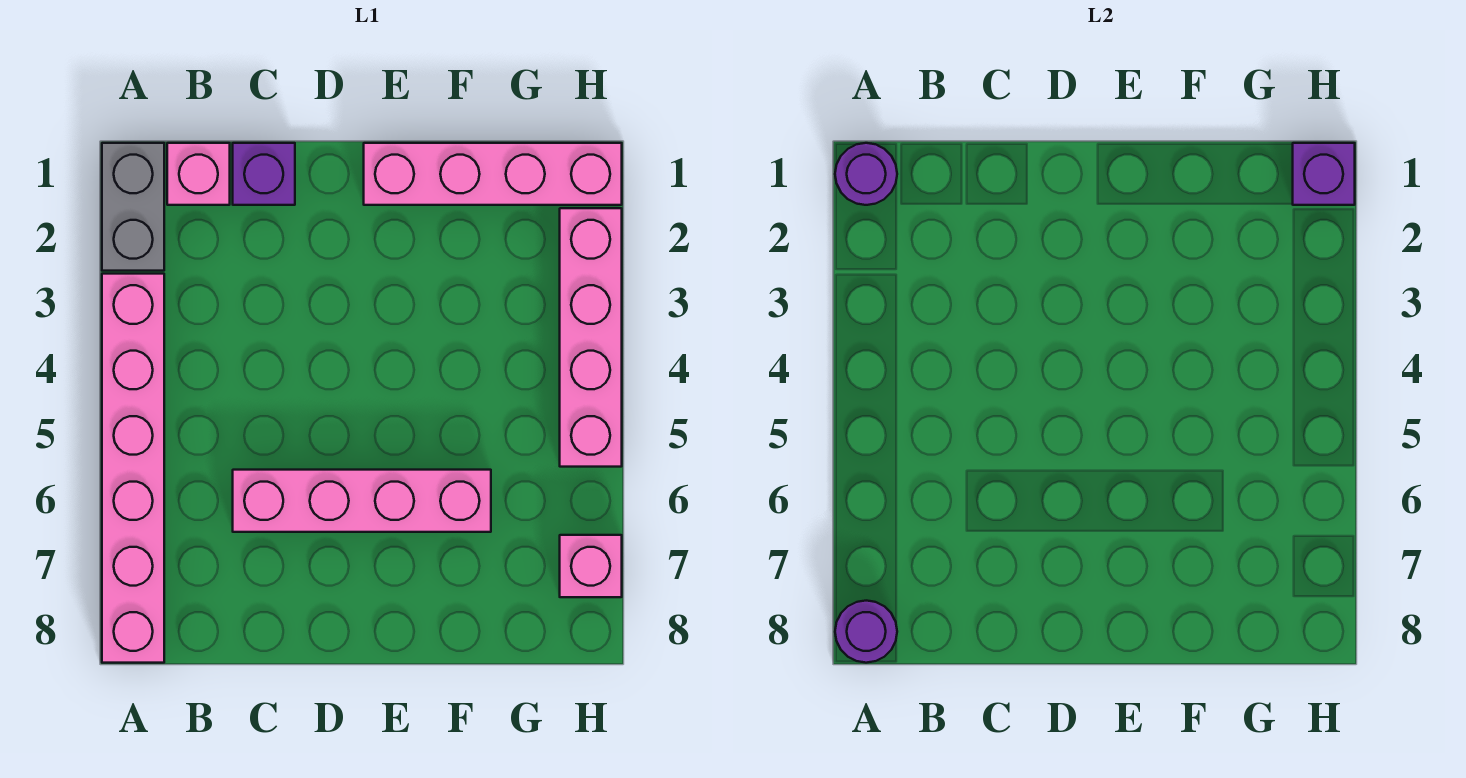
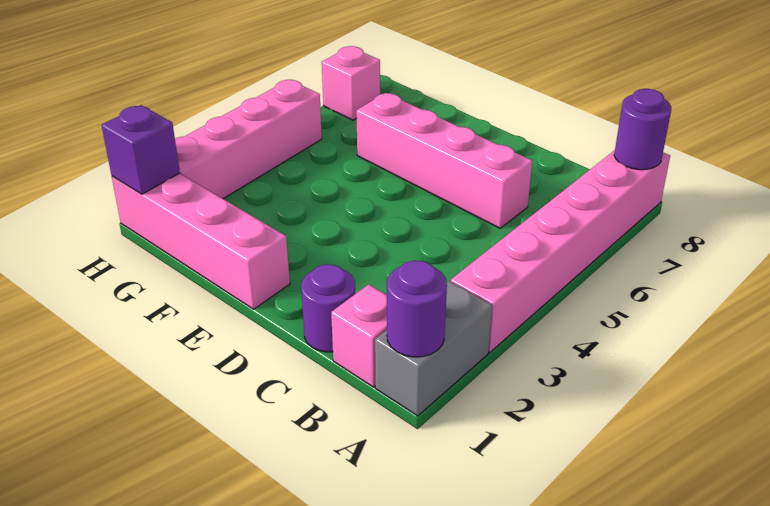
purple 1x1 brick [233,143,295,205] -> purple 1x1 round brick [301,264,355,352]

